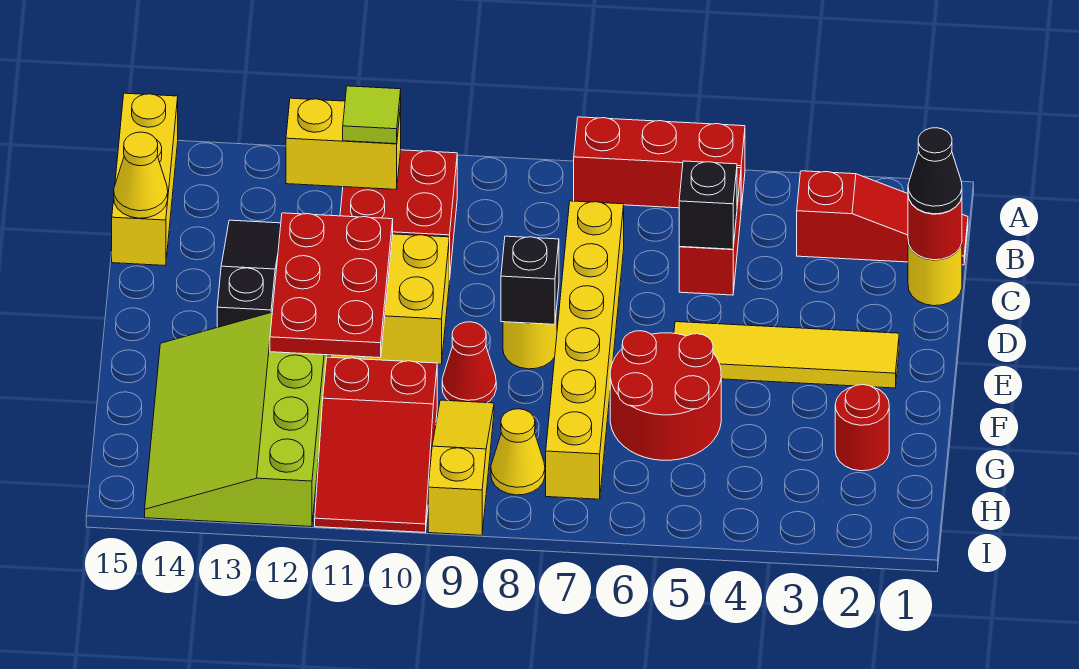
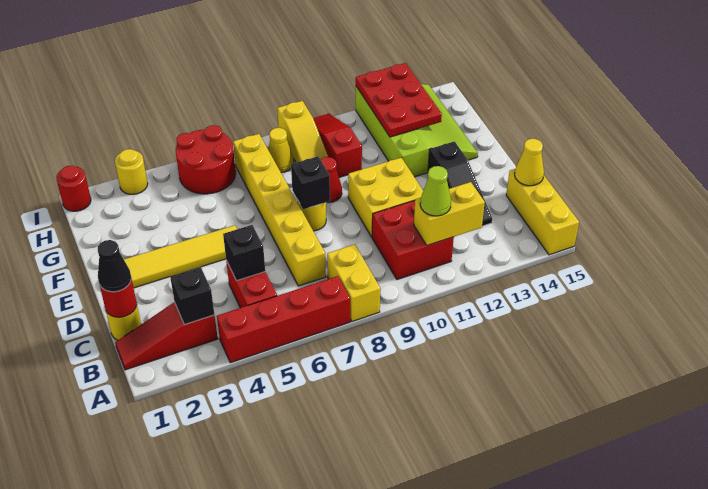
red 1x3 brick [574,117,745,208] -> red 1x4 brick [217,276,350,363]
none -> yellow 1x2 brick [327,244,380,321]
none -> black 1x1 brick [170,267,215,324]
lime 1x1 tile [343,86,401,144] -> lime 1x1 cone [420,166,451,216]
red 2x3 plate [270,213,393,358] -> red 2x3 plate moved to [356,63,442,137]
red 2x2 round brick [610,331,721,460] -> red 2x2 round brick moved to [176,125,236,194]
red 1x1 round brick [835,385,889,471] -> red 1x1 round brick moved to [56,166,91,211]
red 2x3 slope [315,357,437,532] -> red 1x3 slope [313,114,362,177]
none -> yellow 1x1 round brick [115,149,148,195]

